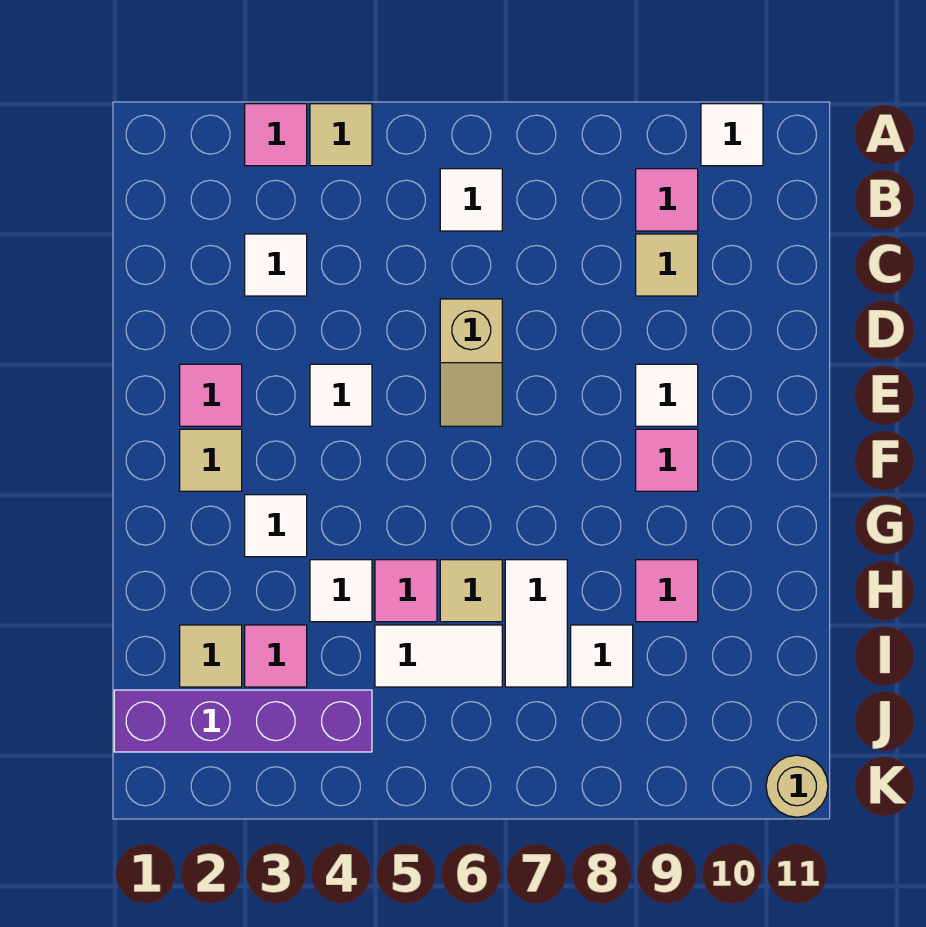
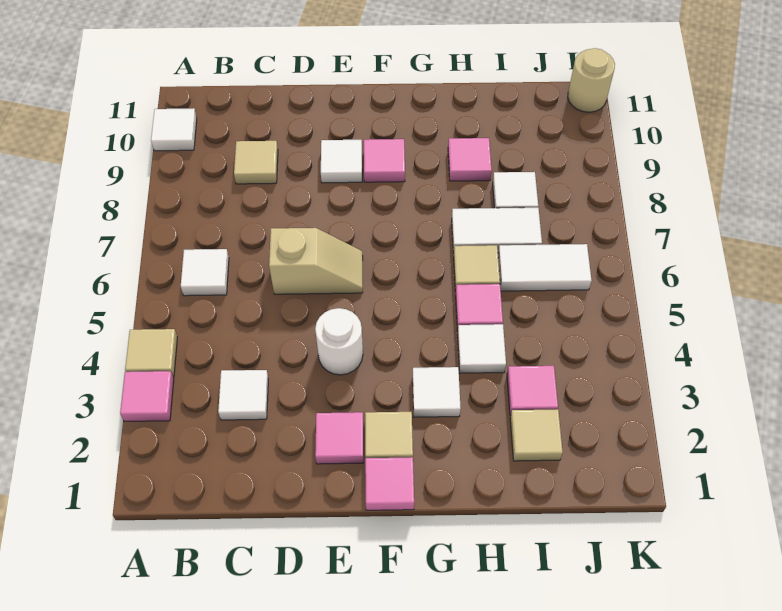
pink 1x1 tile [636,169,698,231] -> pink 1x1 tile moved to [365,457,414,510]
white 1x1 tile [310,364,372,426] -> white 1x1 round brick [315,308,363,375]
white 1x2 tile [375,625,502,687] -> white 1x2 tile turned to [498,244,592,291]
purple 1x4 brick [114,690,372,752] -> none

